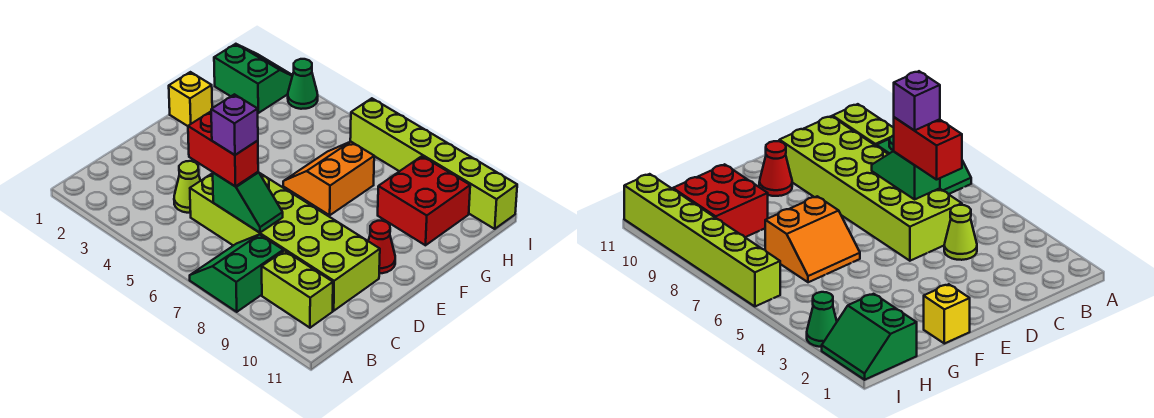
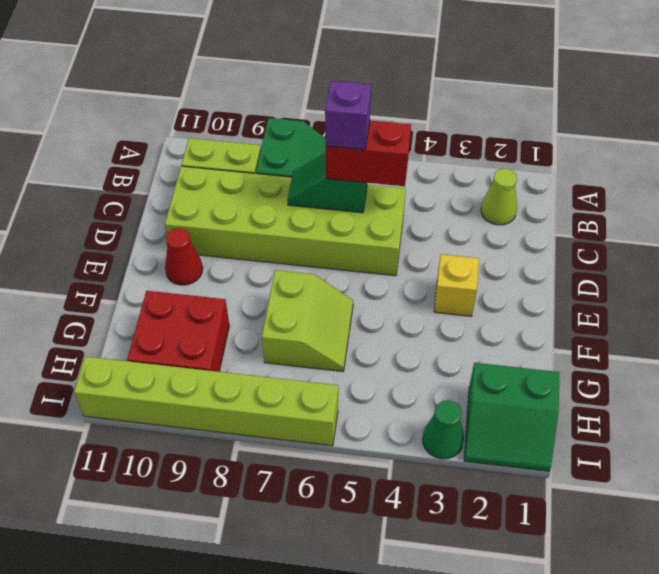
lime 1x1 cone [174,161,200,213] -> lime 1x1 cone moved to [481,168,517,225]
yellow 1x1 brick [169,72,212,126] -> yellow 1x1 brick moved to [434,254,479,316]
orange 2x2 slope [283,142,374,215] -> lime 2x2 slope [262,270,353,372]

